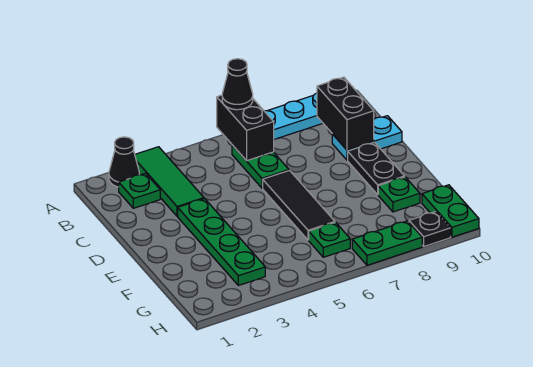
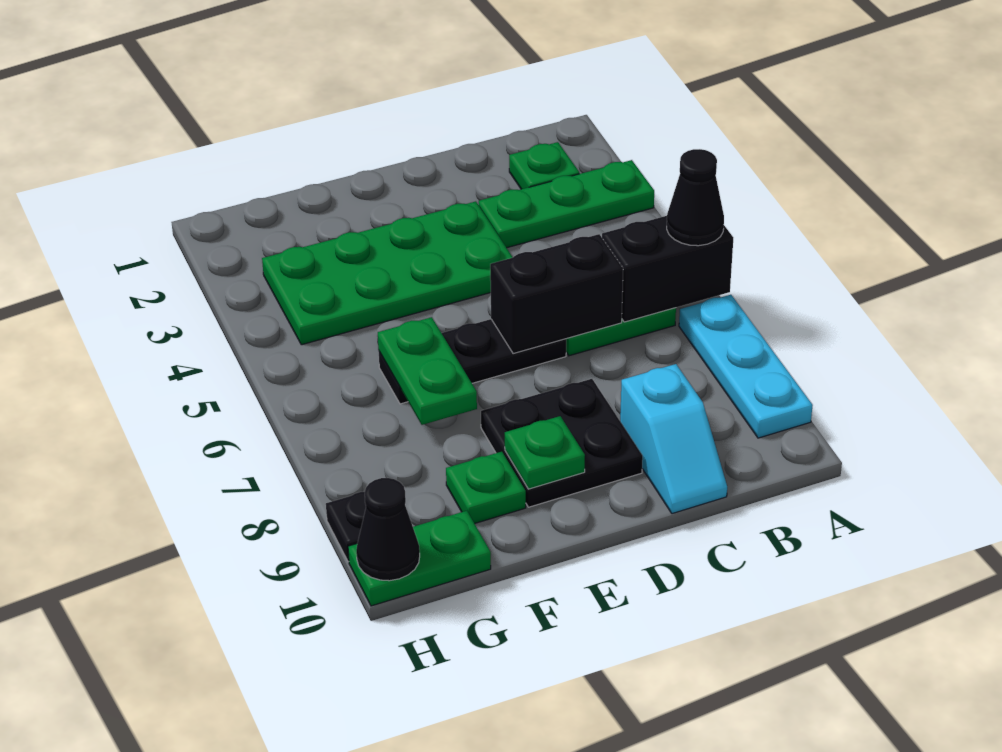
black 1x1 cone [109,137,139,187] -> black 1x1 cone moved to [356,478,420,581]
green 1x3 tile [135,147,204,216] -> green 1x3 plate [479,160,654,248]
black 1x2 brick [317,77,374,150] -> black 1x2 brick moved to [490,234,623,354]
cyan 1x2 plate [332,116,402,160] -> cyan 1x2 slope [620,364,727,514]
green 1x4 plate [178,199,265,285] -> green 2x4 plate [262,201,513,345]
black 1x3 tile [263,170,335,240] -> black 1x3 plate [379,319,566,404]
black 1x2 plate [348,142,405,194] -> black 2x2 plate [481,379,643,507]
green 1x1 plate [309,222,350,257] -> green 1x1 plate moved to [505,416,585,489]
green 1x2 plate [352,221,422,265] -> green 1x2 plate moved to [378,317,477,425]

